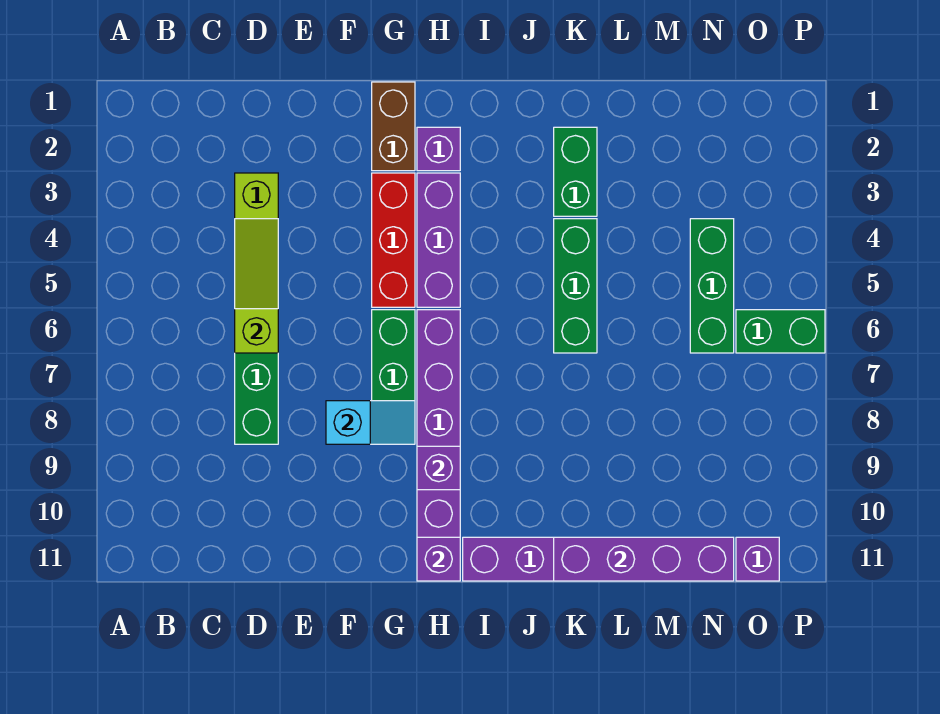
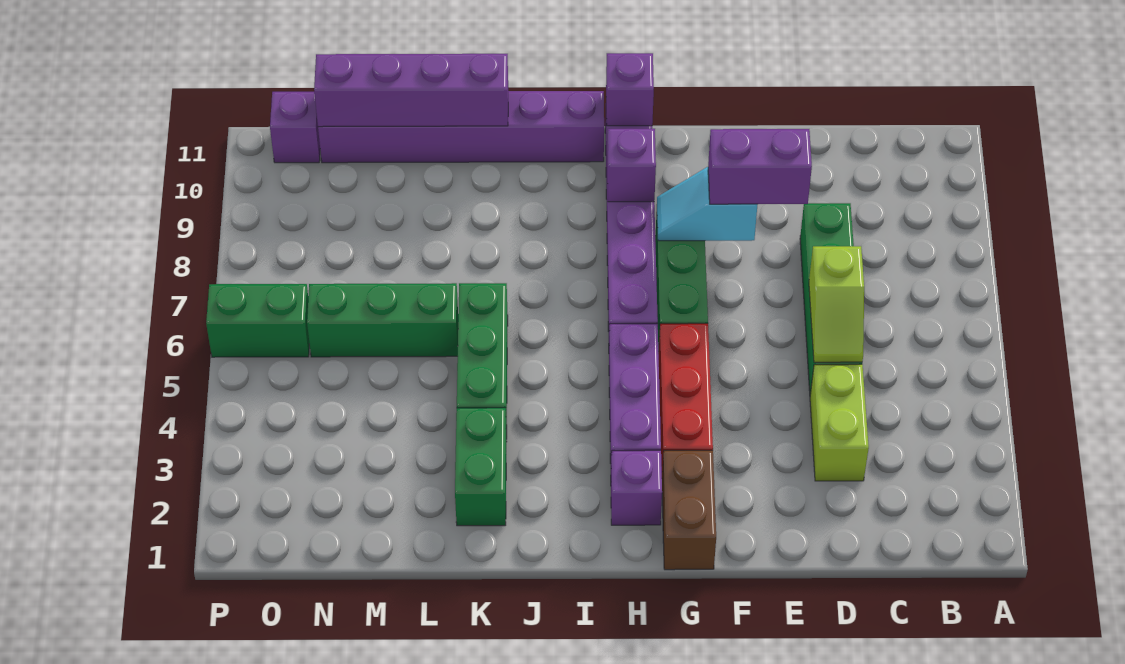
lime 1x3 slope [235,219,278,353] -> lime 1x2 slope [809,246,864,362]
none -> purple 1x2 brick [708,129,812,204]
green 1x3 brick [690,219,734,353] -> green 1x3 brick turned to [307,283,458,357]

